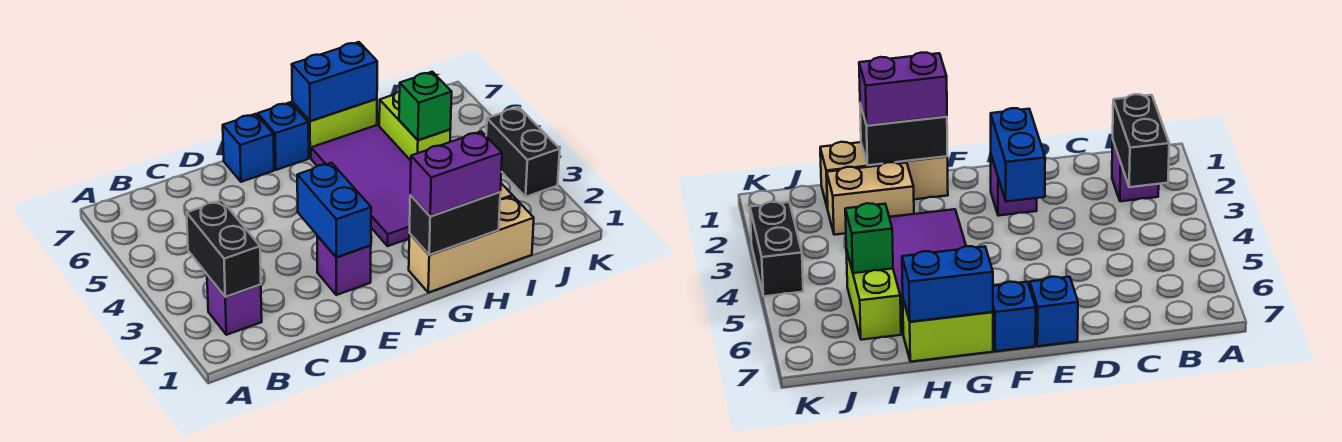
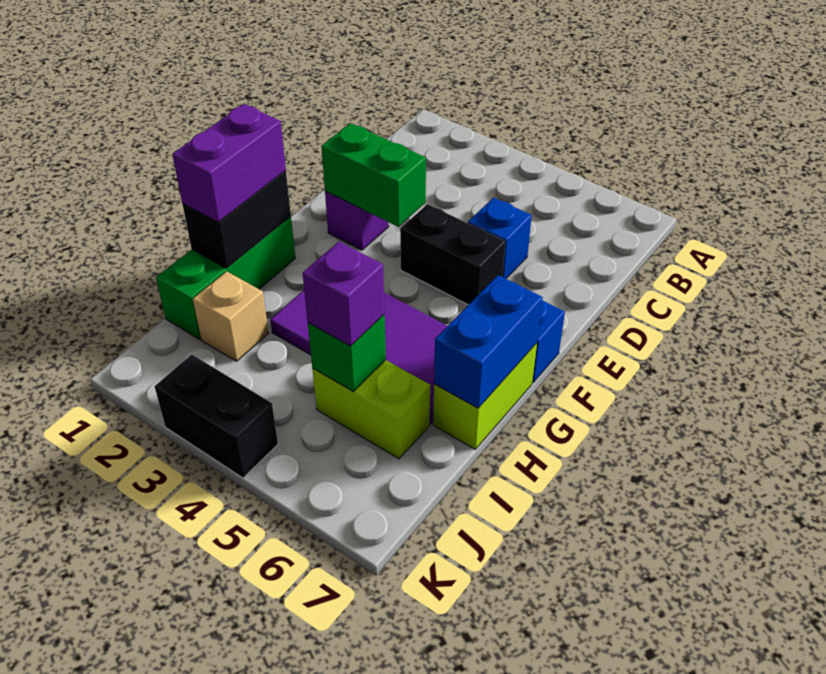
purple 1x1 brick [207,275,262,335] -> purple 1x1 brick moved to [303,242,385,346]
black 1x2 brick [187,200,261,297] -> black 1x2 brick moved to [400,204,505,305]
blue 1x2 brick [297,163,371,257] -> green 1x2 brick [322,123,426,227]
blue 1x1 brick [223,114,274,182] -> blue 1x1 brick moved to [468,198,532,279]
tan 1x3 brick [409,196,534,293] -> green 1x3 brick [156,216,295,339]
tan 1x2 brick [827,162,914,235] -> tan 1x1 brick [193,271,269,361]

